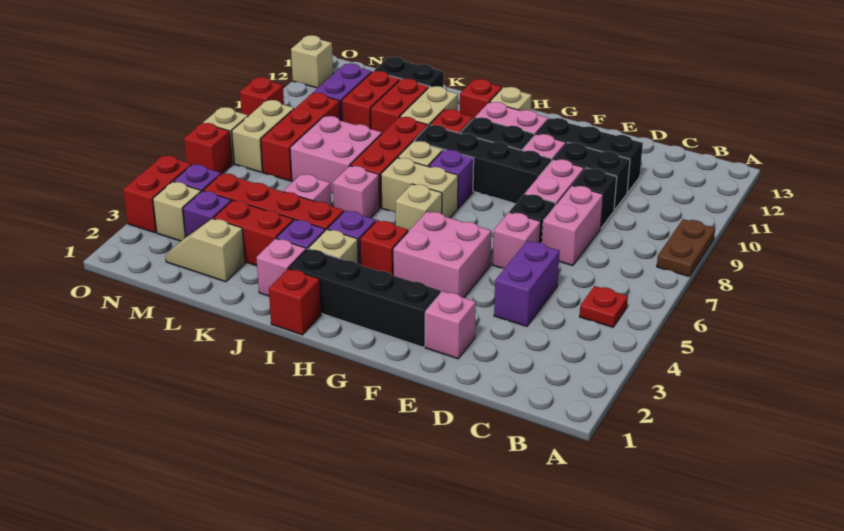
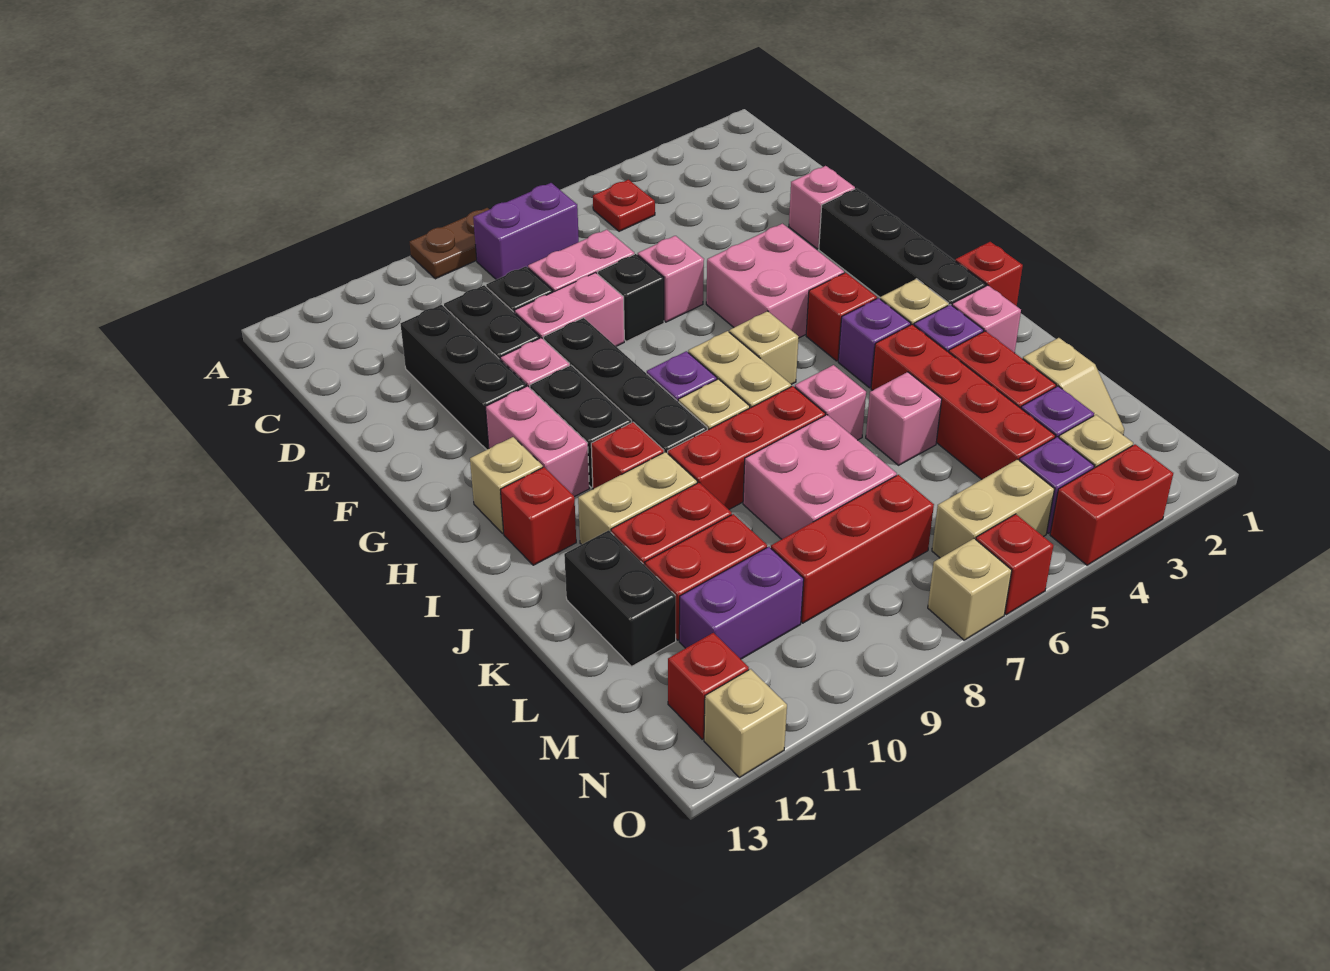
purple 1x2 brick [494,241,560,326] -> purple 1x2 brick moved to [473,183,579,280]
tan 1x2 brick [232,100,294,172] -> tan 1x2 brick moved to [932,459,1054,558]
red 1x1 brick [240,77,284,116] -> red 1x1 brick moved to [668,633,749,739]

